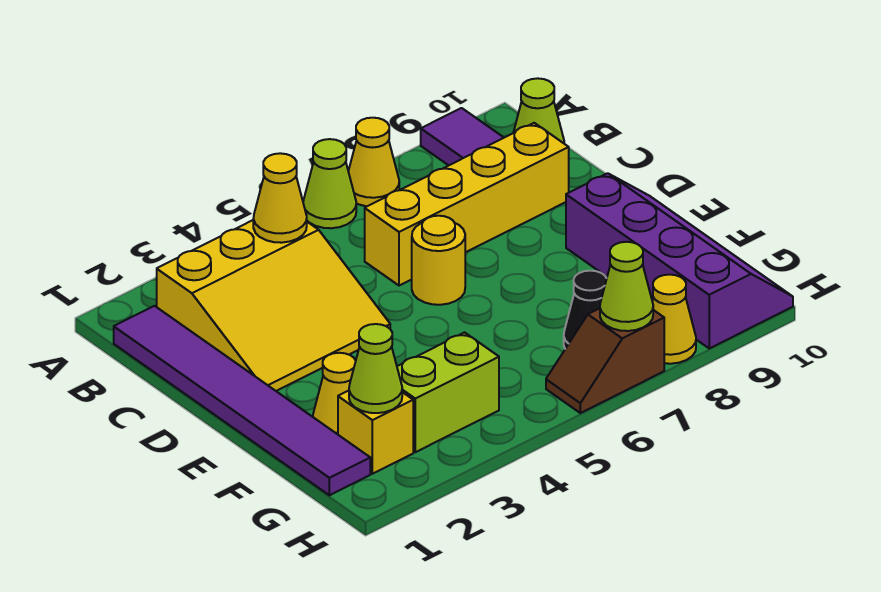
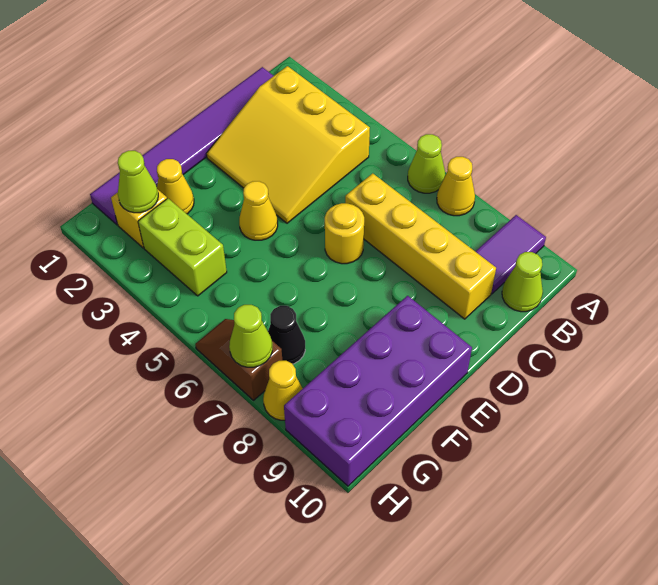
yellow 1x1 cone [253,153,307,243] -> yellow 1x1 cone moved to [239,181,278,240]
purple 2x4 slope [566,173,793,348] -> purple 2x4 brick [284,296,472,486]

